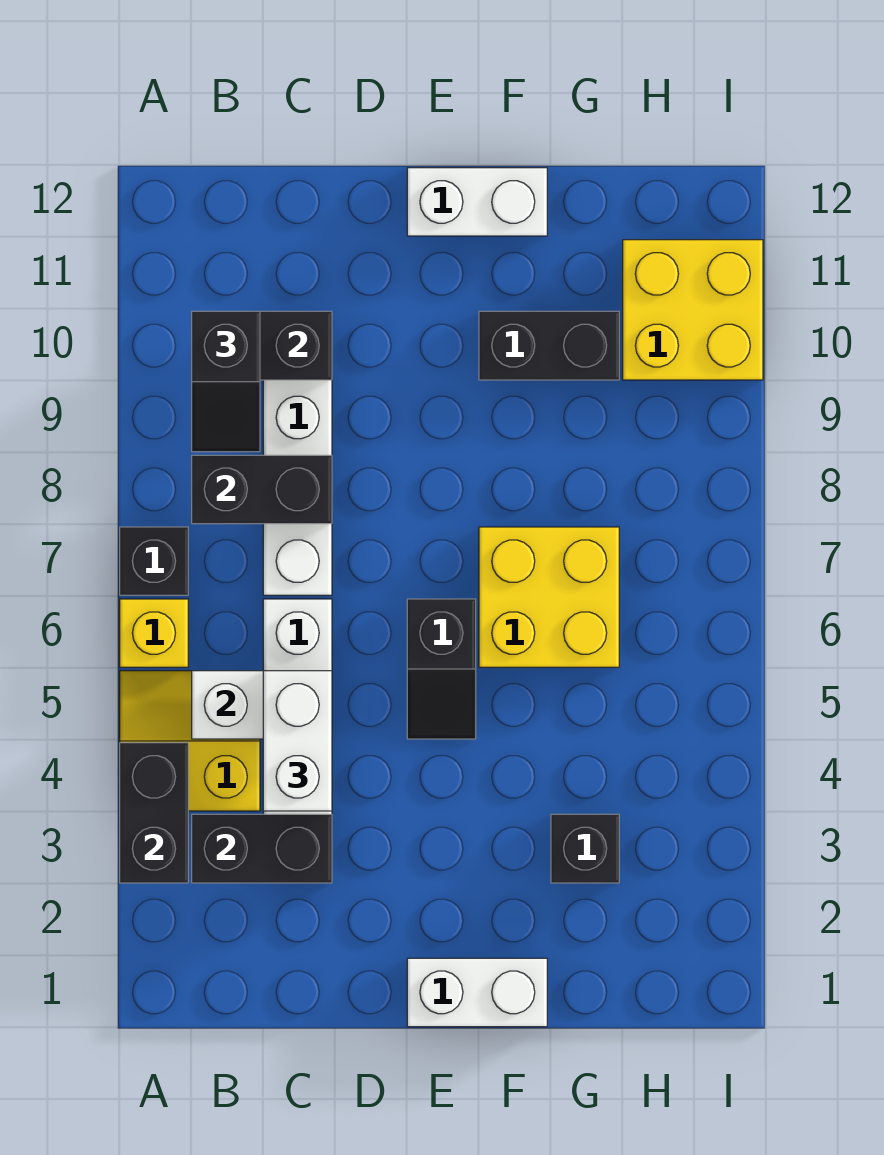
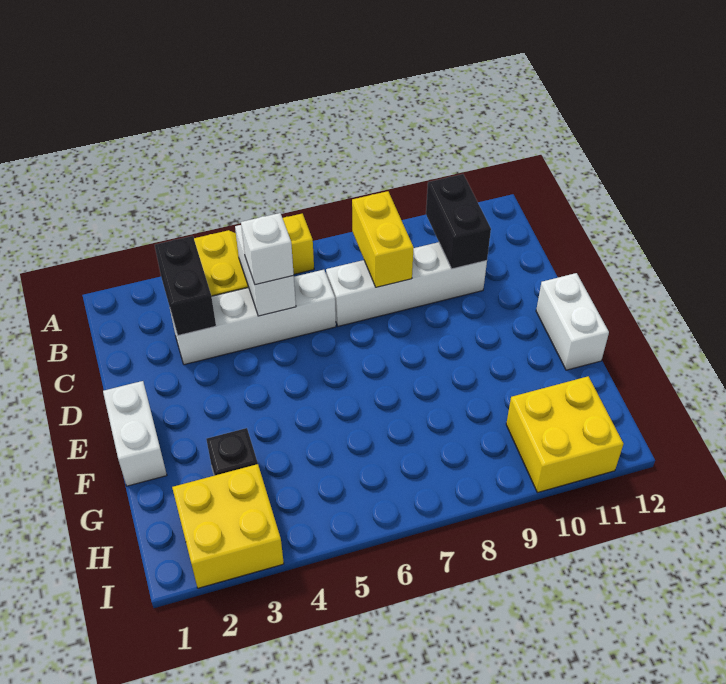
black 1x2 brick [120,743,188,883] -> none
black 1x1 brick [120,527,188,595] -> none
black 1x2 brick [192,455,332,524] -> yellow 1x2 brick [352,191,414,287]
black 1x2 slope [192,311,260,452] -> none
white 1x2 brick [263,671,332,811] -> white 1x1 brick [241,213,294,285]
black 1x2 slope [407,599,476,739] -> none
yellow 2x2 brick [479,527,619,667] -> yellow 2x2 brick moved to [172,464,284,588]
black 1x2 brick [479,311,619,380] -> none

